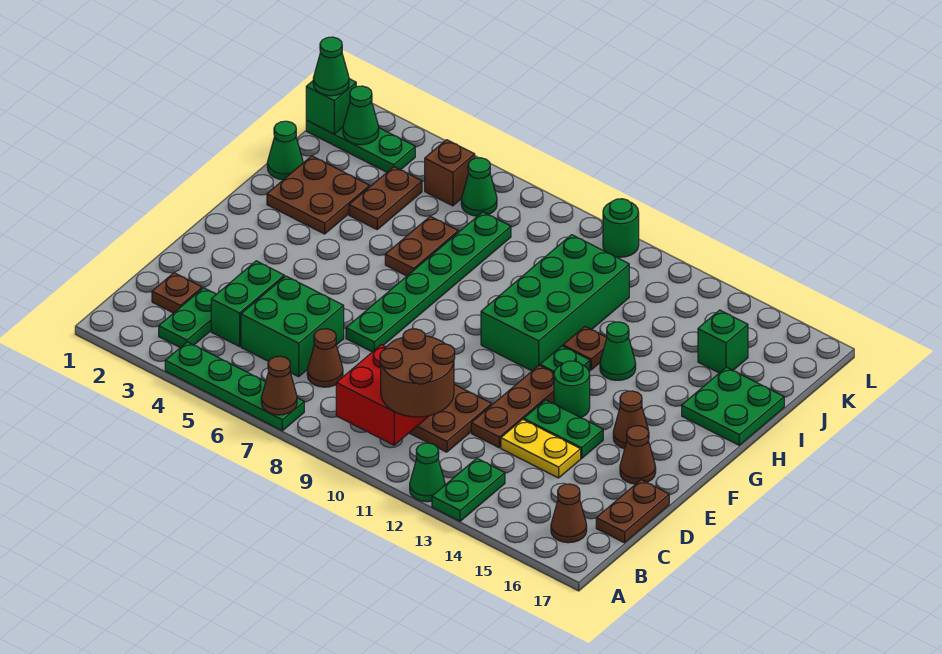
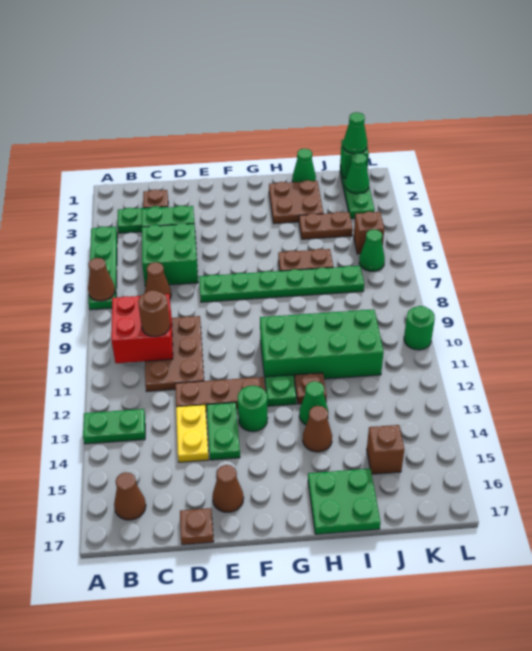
green 1x1 cone [410,443,445,502] -> none
brown 2x2 round brick [380,329,455,417] -> brown 1x1 round brick [138,290,170,337]
brown 1x2 plate [596,480,669,543] -> brown 1x1 plate [180,508,214,545]
brown 1x1 cone [613,391,649,449] -> brown 1x1 cone moved to [303,406,332,452]
green 1x1 brick [698,310,748,373] -> brown 1x1 brick [367,425,404,474]

